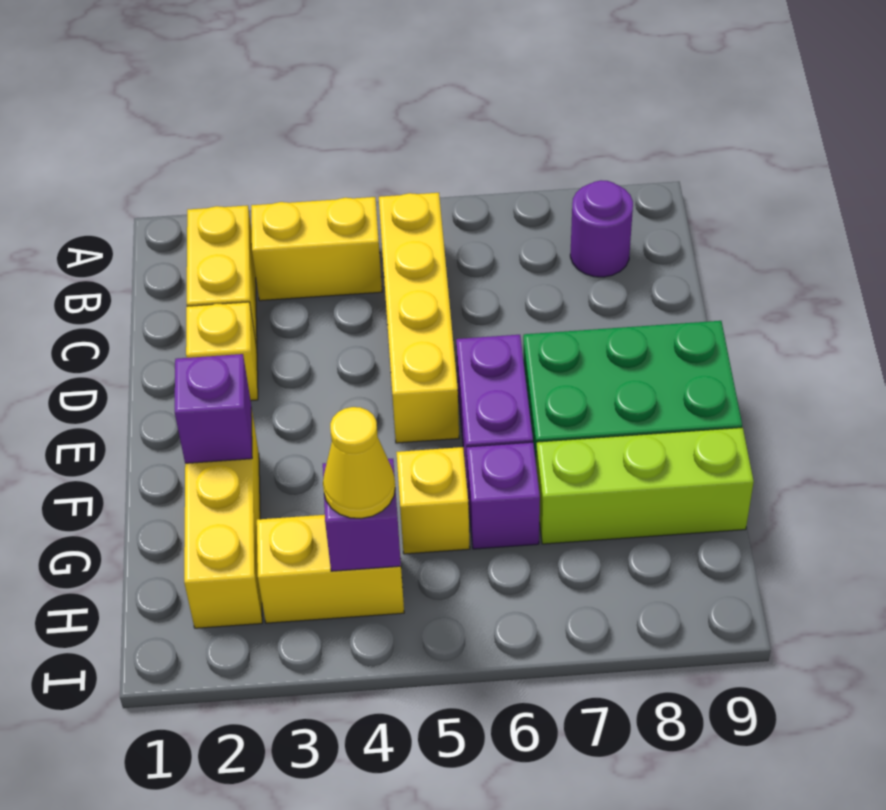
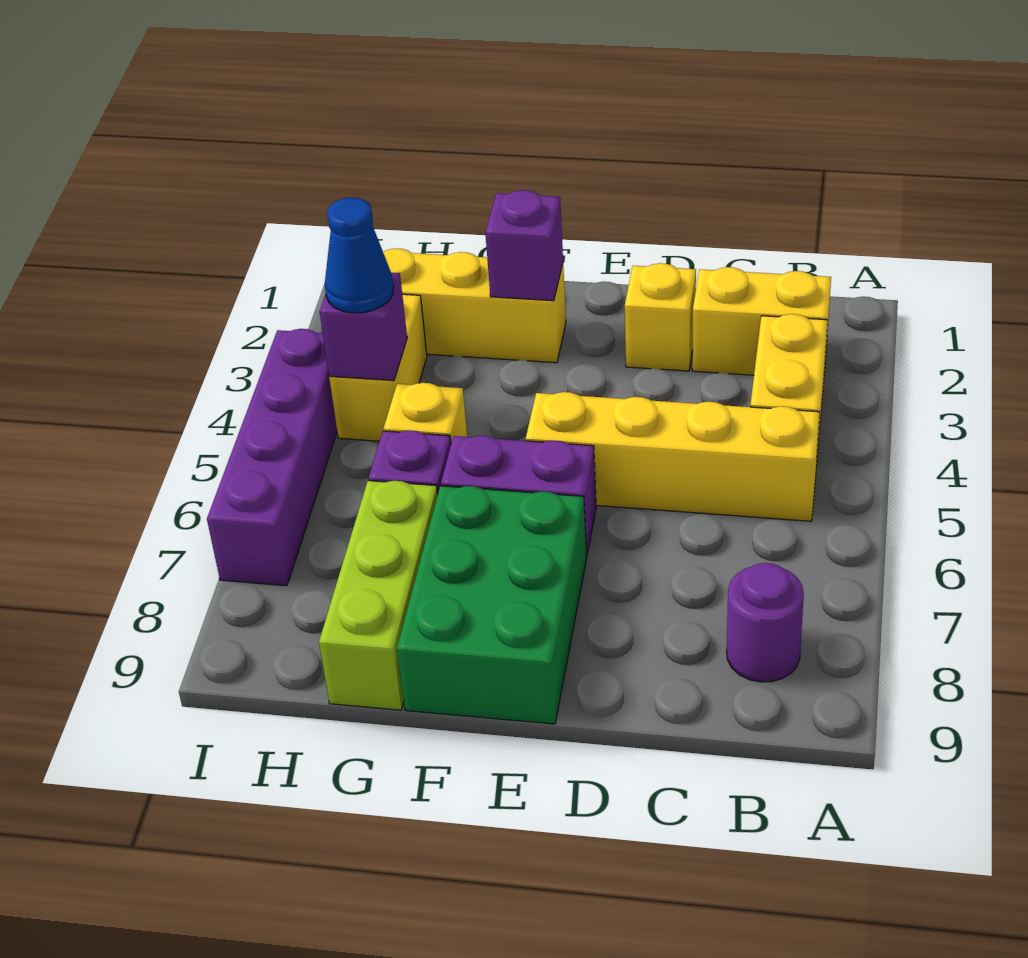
yellow 1x1 cone [323,407,395,519] -> blue 1x1 cone [325,198,394,313]
none -> purple 1x4 brick [207,329,337,586]

